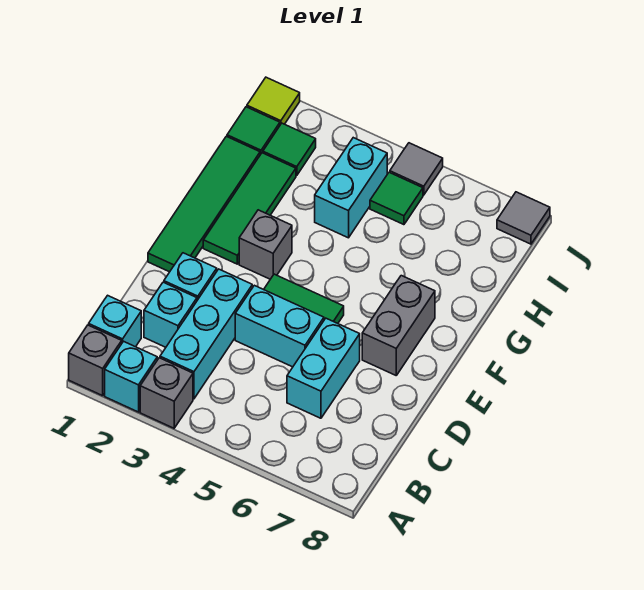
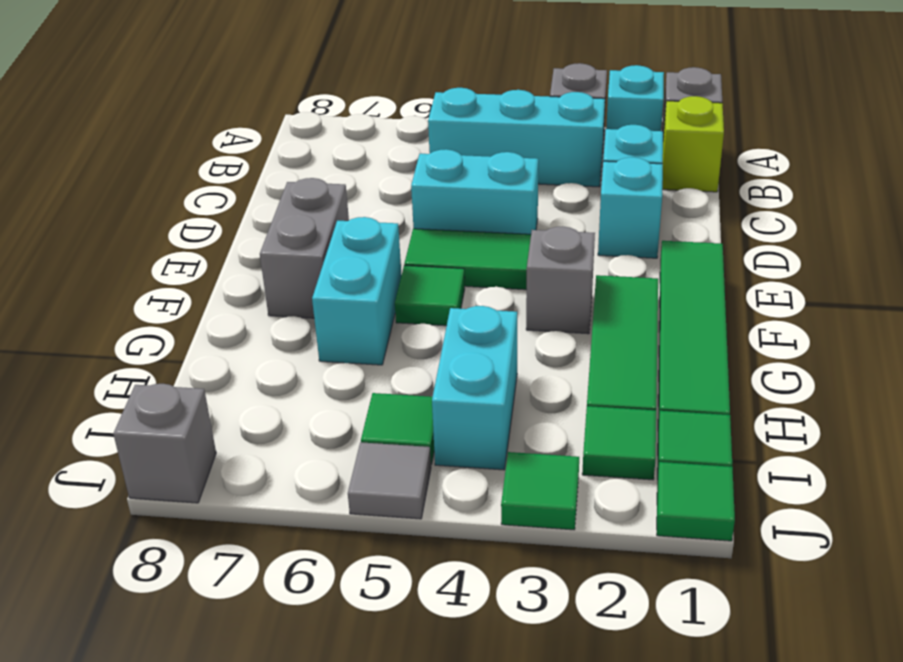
cyan 1x1 brick [89,295,141,347] -> lime 1x1 brick [662,96,724,192]
cyan 1x3 brick [160,269,252,399] -> cyan 1x3 brick turned to [428,88,605,187]
cyan 1x2 brick [287,318,360,418] -> cyan 1x2 brick moved to [312,217,401,365]
none -> green 1x1 tile [395,266,465,326]
lime 1x1 tile [247,77,300,125] -> green 1x1 tile [657,462,735,541]
none -> green 1x1 tile [501,452,579,530]
grey 1x1 tile [497,192,550,244] -> grey 1x1 brick [113,384,216,503]

